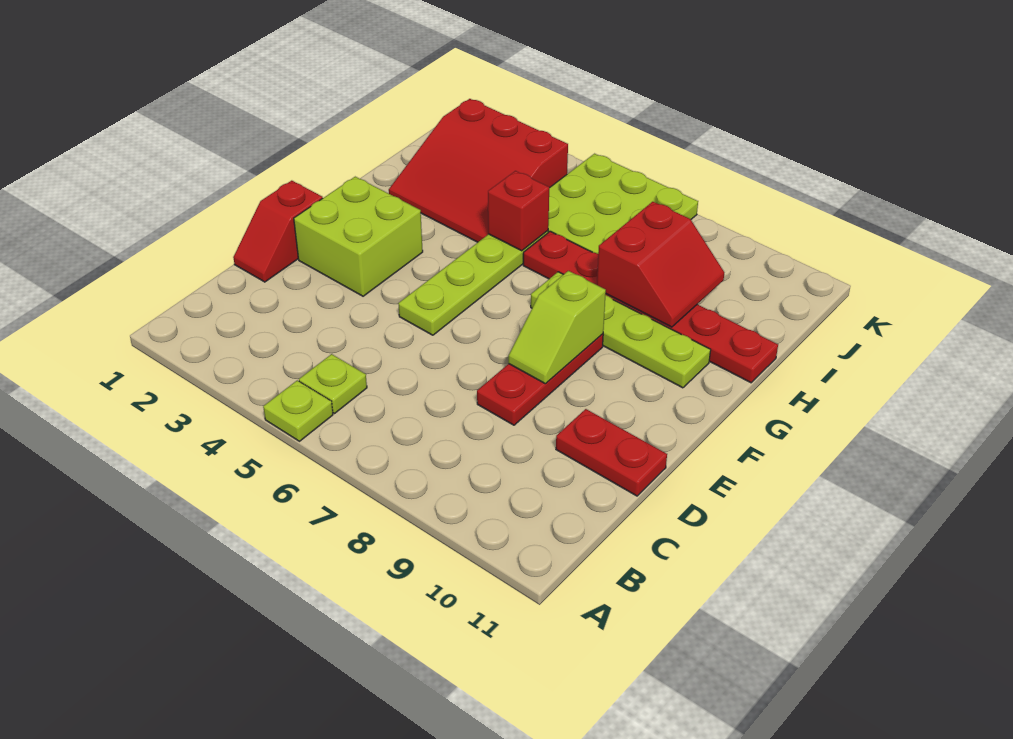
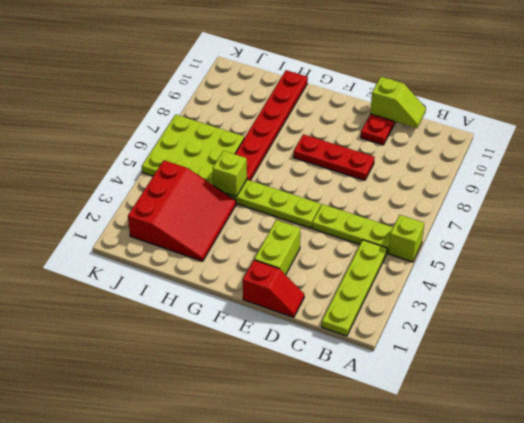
lime 1x1 plate [263,380,333,441] -> lime 1x1 brick [388,215,424,262]
lime 1x1 plate [299,354,367,413] -> lime 1x3 plate [312,204,393,253]
lime 2x2 brick [294,177,423,296] -> lime 1x2 brick [254,220,300,275]
lime 1x2 slope [508,271,606,384] -> lime 1x2 slope moved to [370,77,426,128]
lime 1x4 plate [531,272,711,388] -> lime 1x4 plate moved to [322,240,387,336]
red 1x1 brick [488,171,549,251] -> lime 1x1 brick [212,151,247,197]
red 2x2 slope [597,202,724,327] -> none

